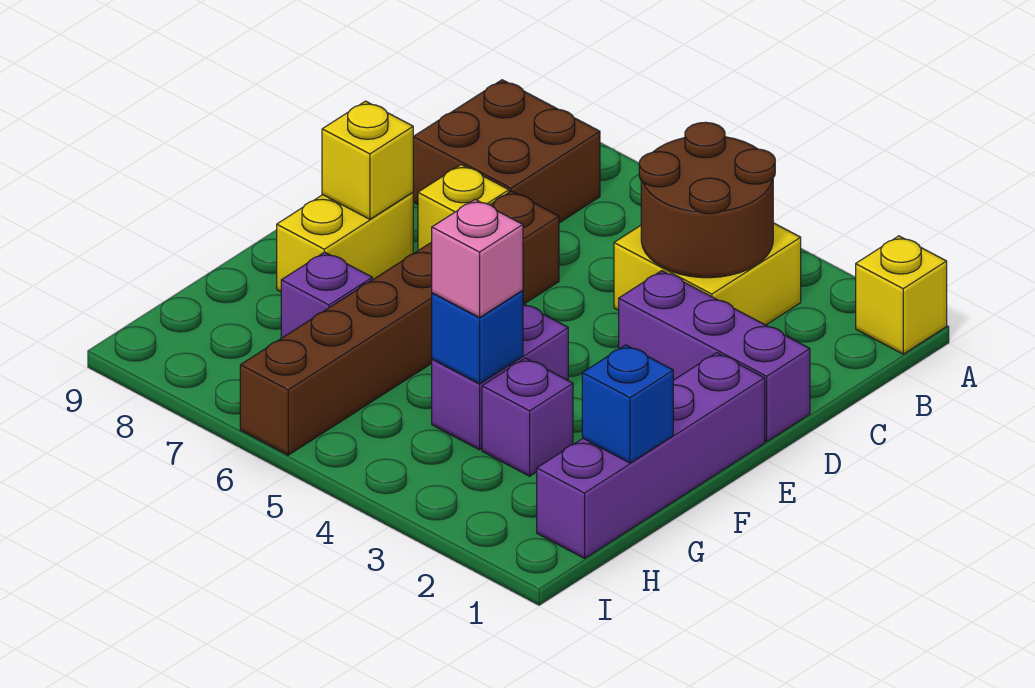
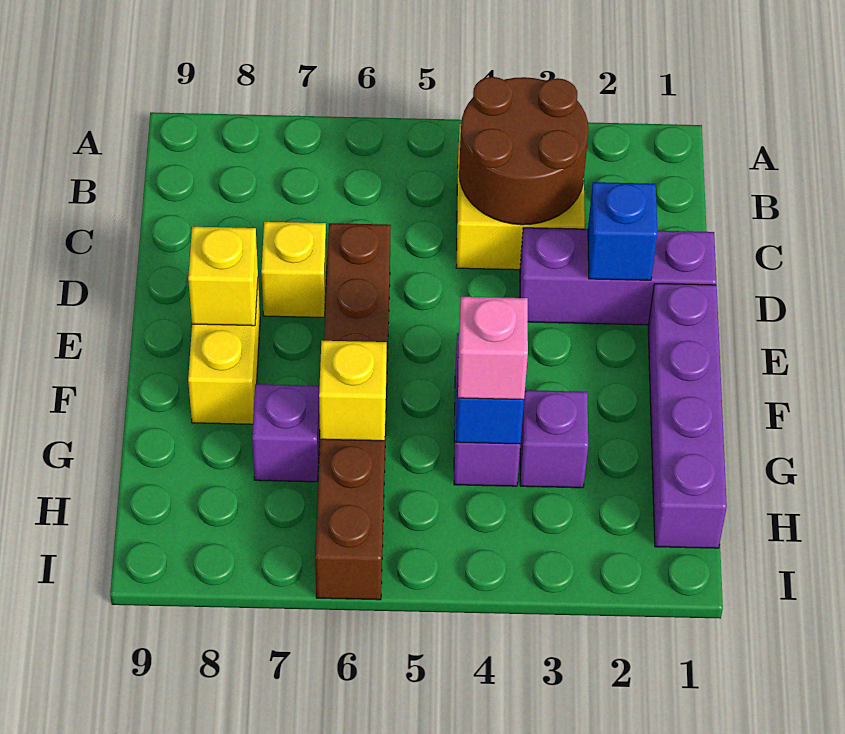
yellow 1x1 brick [856,236,947,354] -> yellow 1x1 brick moved to [319,341,387,441]
brown 2x2 brick [413,80,600,223] -> none
blue 1x1 brick [582,345,673,463] -> blue 1x1 brick moved to [588,182,657,280]

